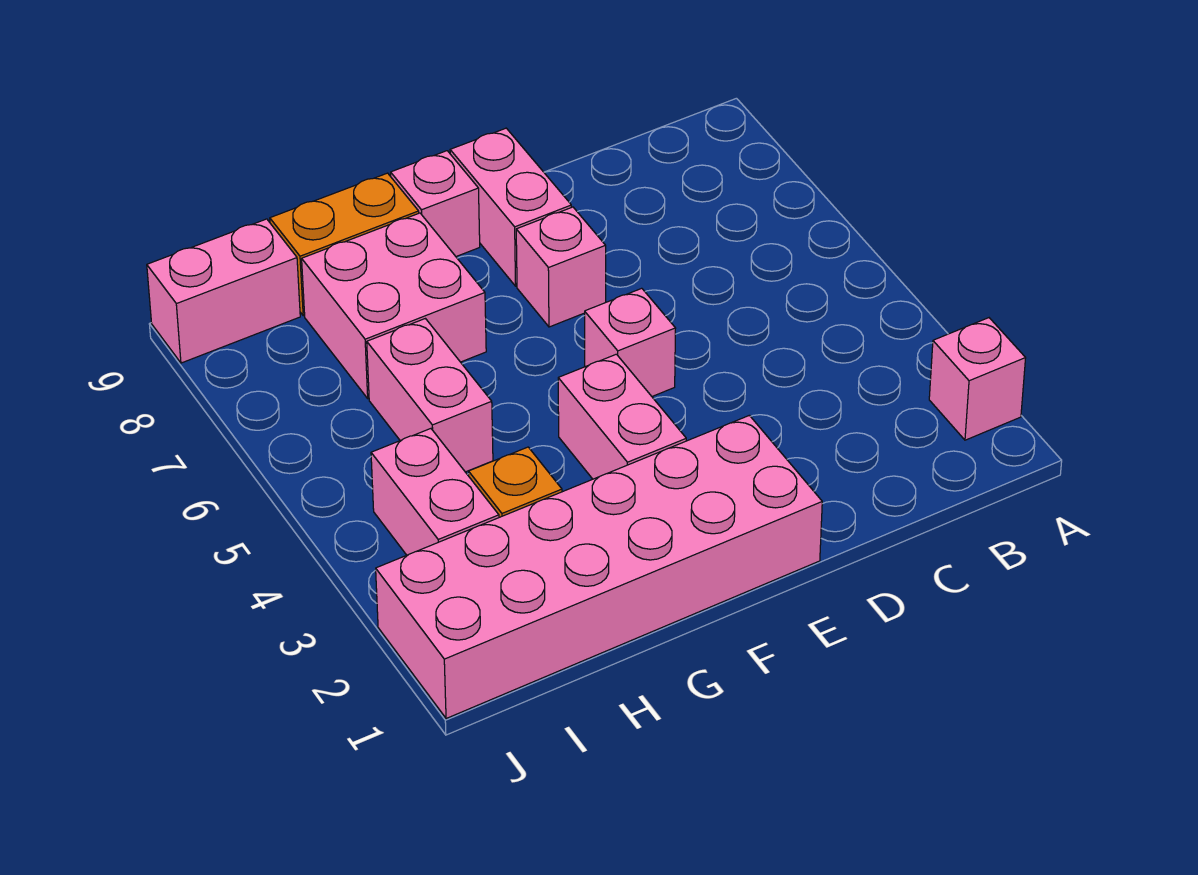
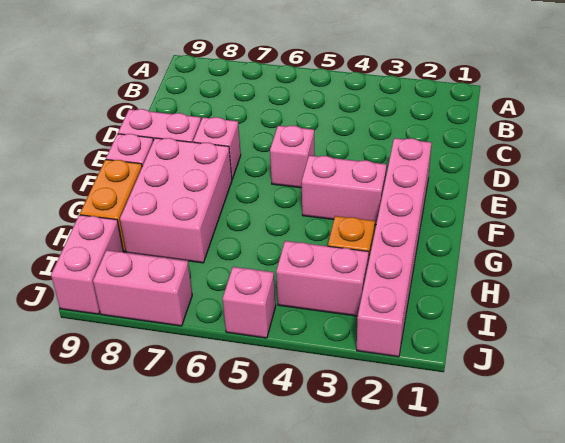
pink 1x1 brick [929,318,1026,440] -> pink 1x1 brick moved to [223,267,276,338]
pink 2x6 brick [376,415,822,719] -> pink 1x6 brick [357,138,432,357]
pink 2x2 brick [302,213,486,399] -> pink 2x3 brick [120,138,232,263]
pink 1x2 brick [367,319,493,472] -> pink 1x2 brick moved to [93,250,192,326]

